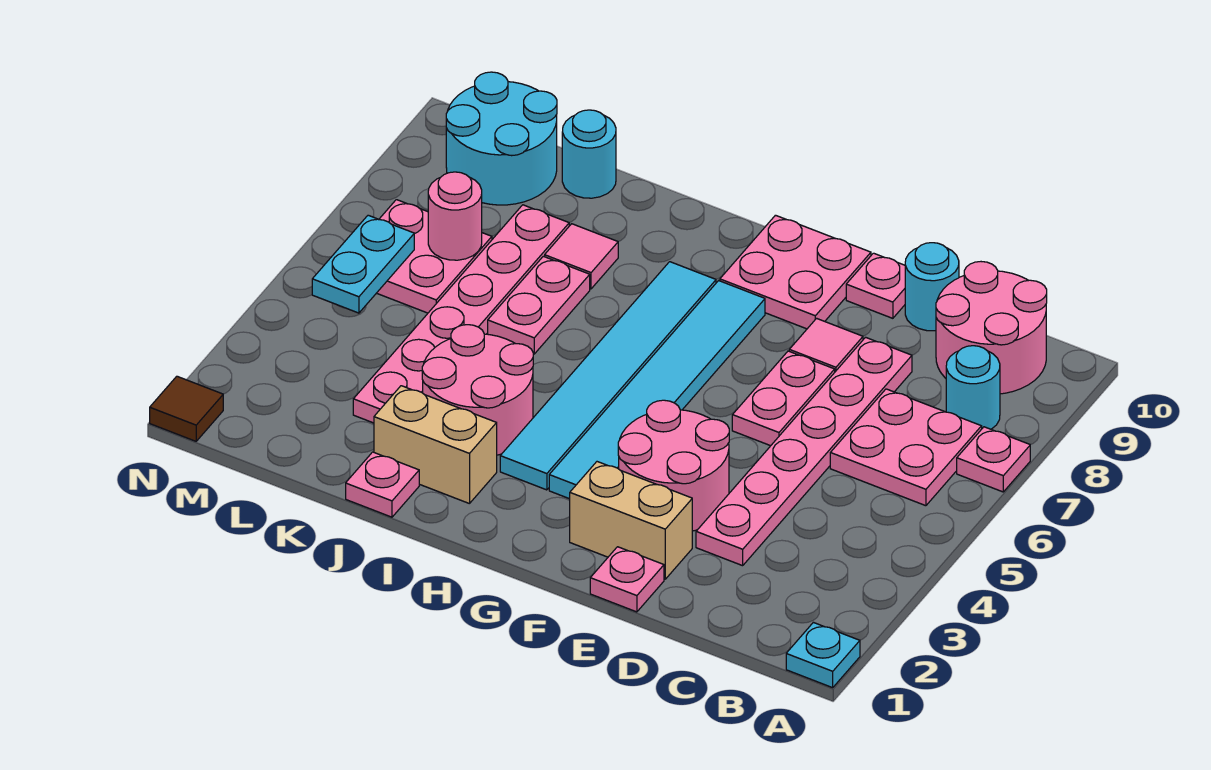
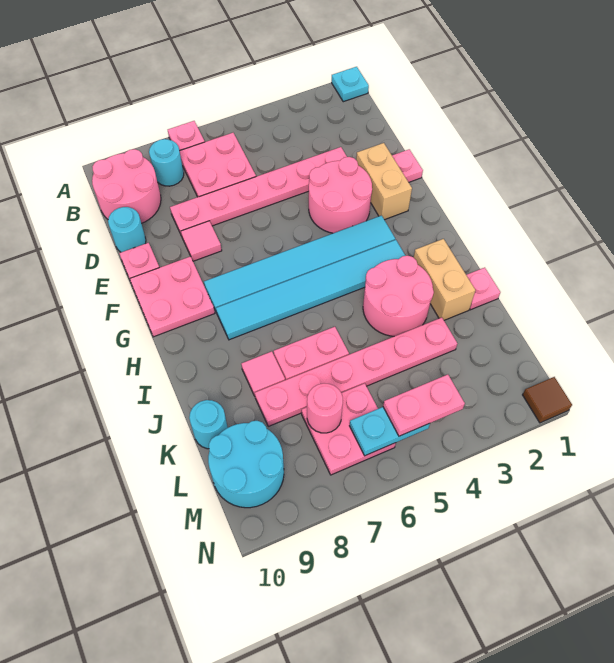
pink 1x2 plate [732,351,835,446] -> pink 1x2 plate moved to [383,375,465,436]

